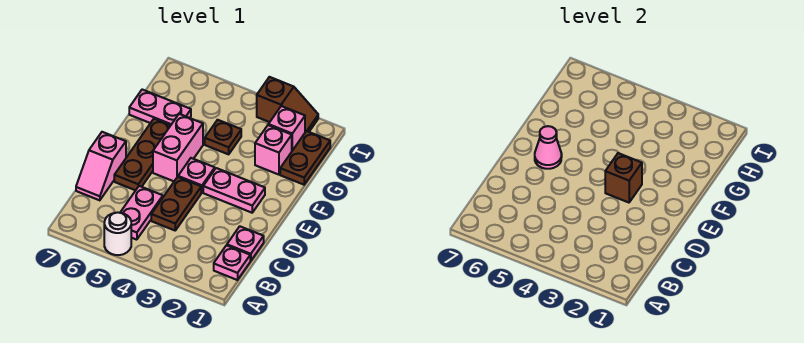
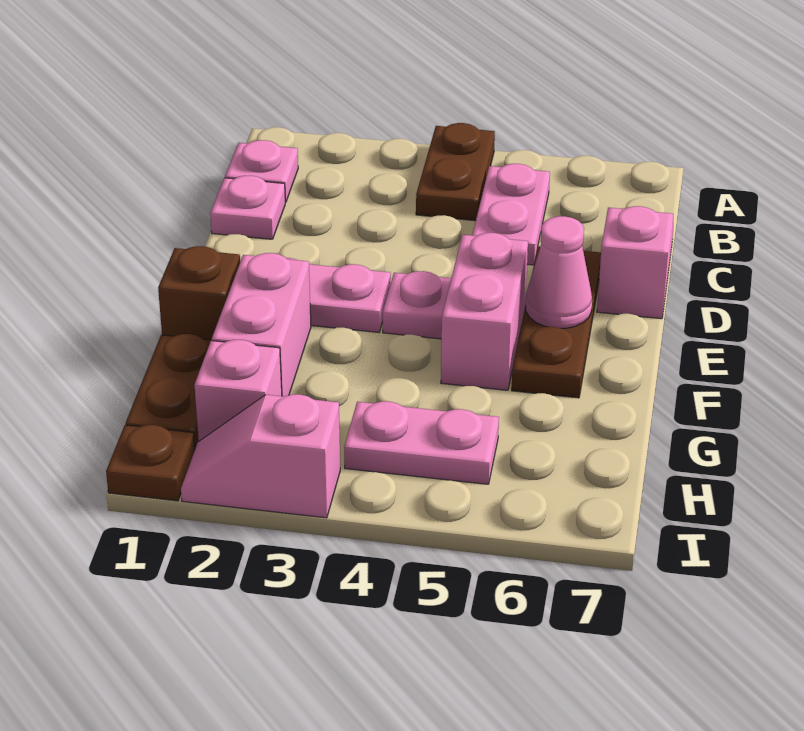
white 1x1 round brick [104,212,131,255] -> none
brown 1x2 plate [151,177,201,230] -> brown 1x2 plate moved to [416,123,495,221]
brown 1x1 brick [605,153,642,203] -> brown 1x1 brick moved to [158,246,240,340]
pink 1x1 brick [255,125,292,175] -> pink 1x2 brick [212,253,311,396]
brown 1x1 plate [205,120,241,154] -> brown 1x1 plate moved to [106,425,195,501]
pink 1x2 plate [129,90,191,125] -> pink 1x2 plate moved to [344,401,499,484]
brown 1x2 slope [257,77,318,132] -> pink 1x2 slope [181,394,340,518]

